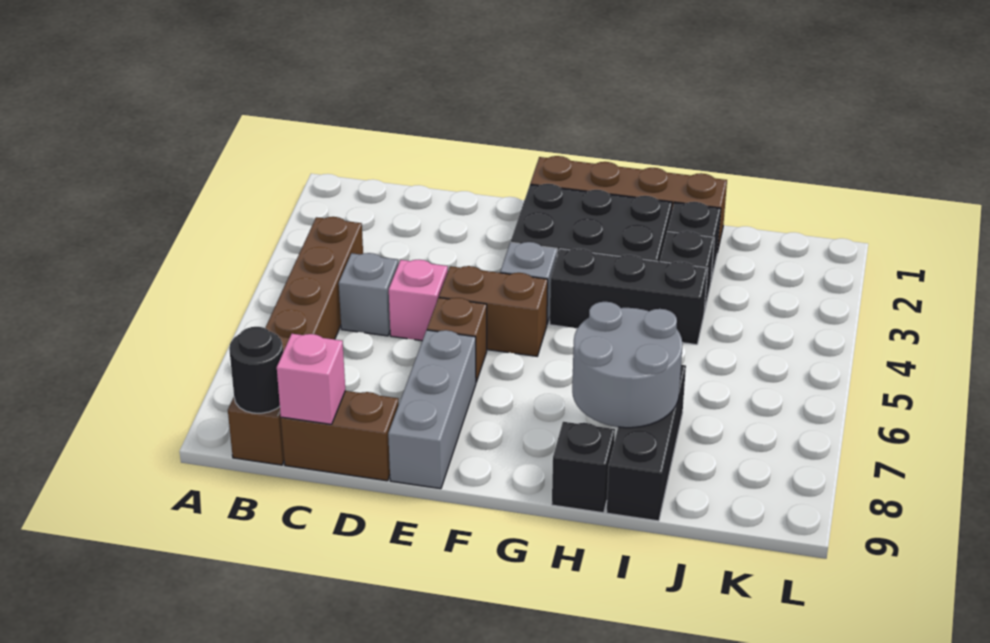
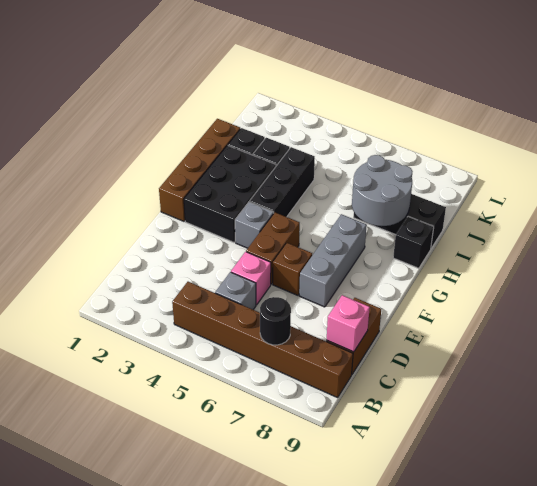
black 1x1 round brick [229,327,283,413] -> black 1x1 round brick moved to [260,297,291,345]
grey 1x3 brick [388,330,476,489] -> grey 1x3 brick turned to [299,214,367,307]

